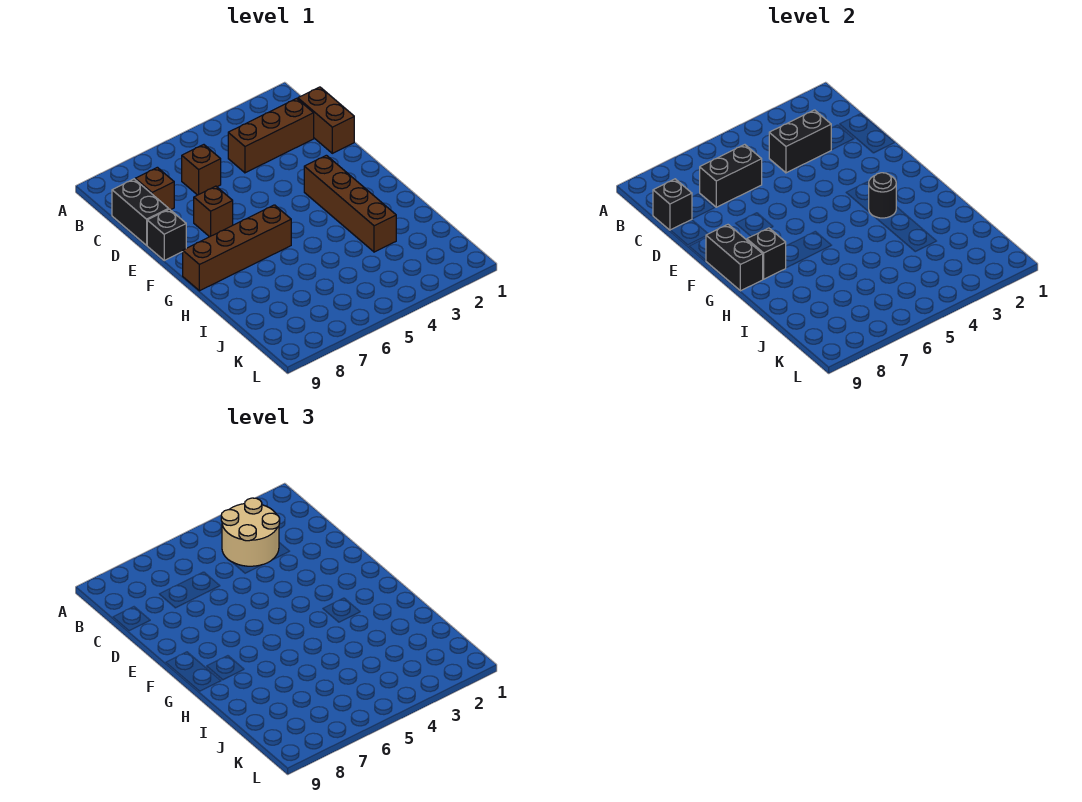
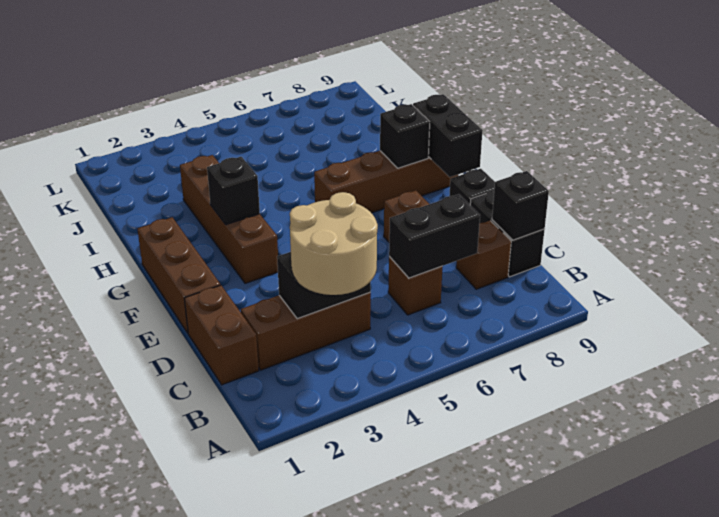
none -> brown 1x3 brick [137,217,220,333]
black 1x1 round brick [869,173,896,218] -> black 1x1 brick [207,157,260,225]

